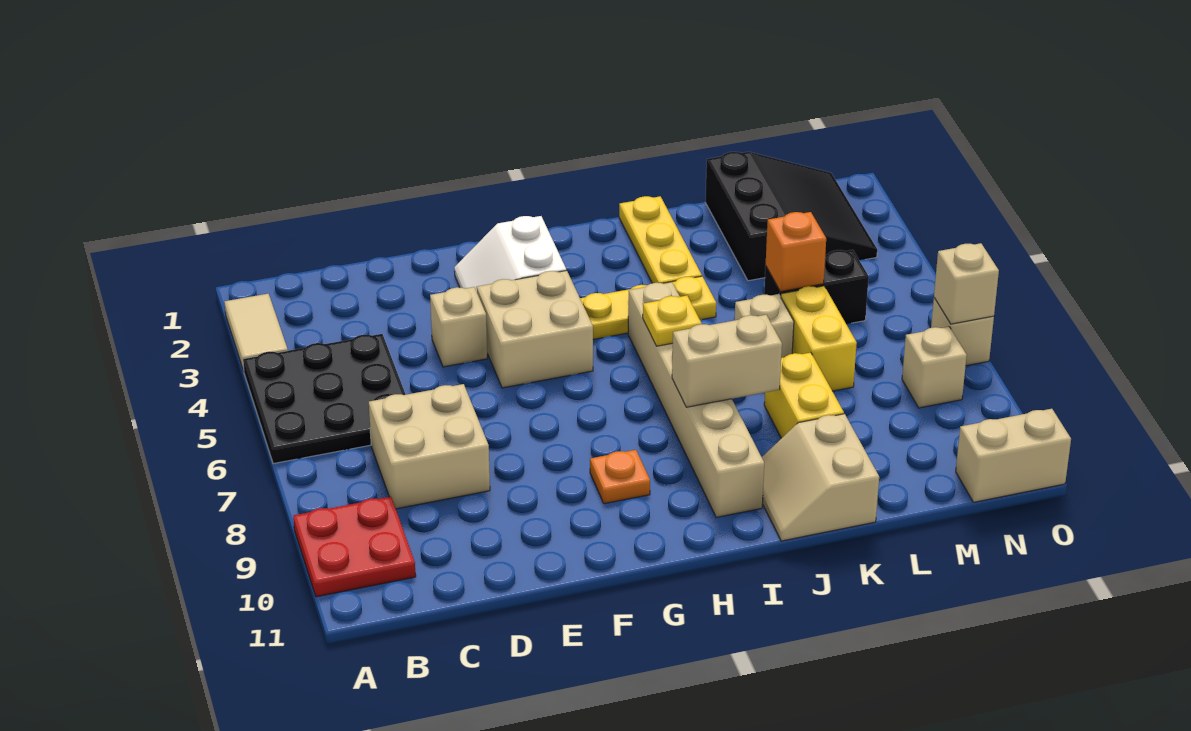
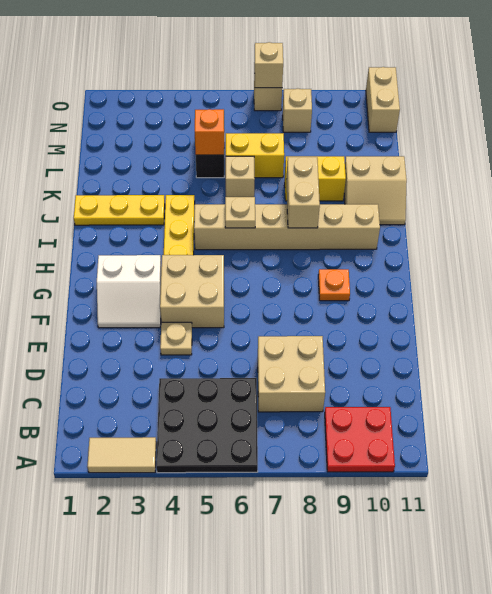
tan 1x1 brick [430,287,487,367] -> tan 1x1 plate [160,322,192,355]
yellow 1x1 plate [643,296,702,346] -> tan 1x1 plate [225,197,255,228]
black 3x3 slope [705,152,877,281] -> none

